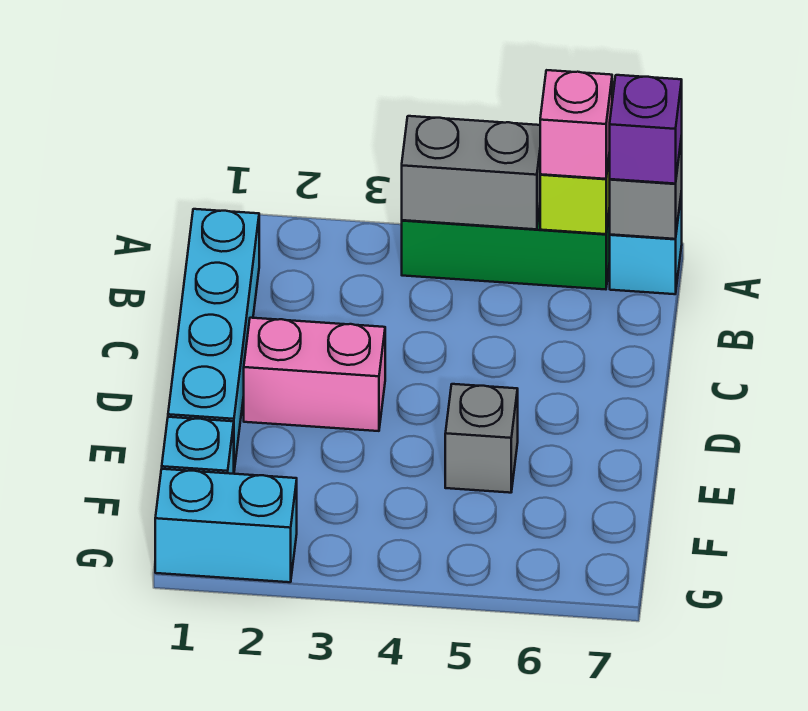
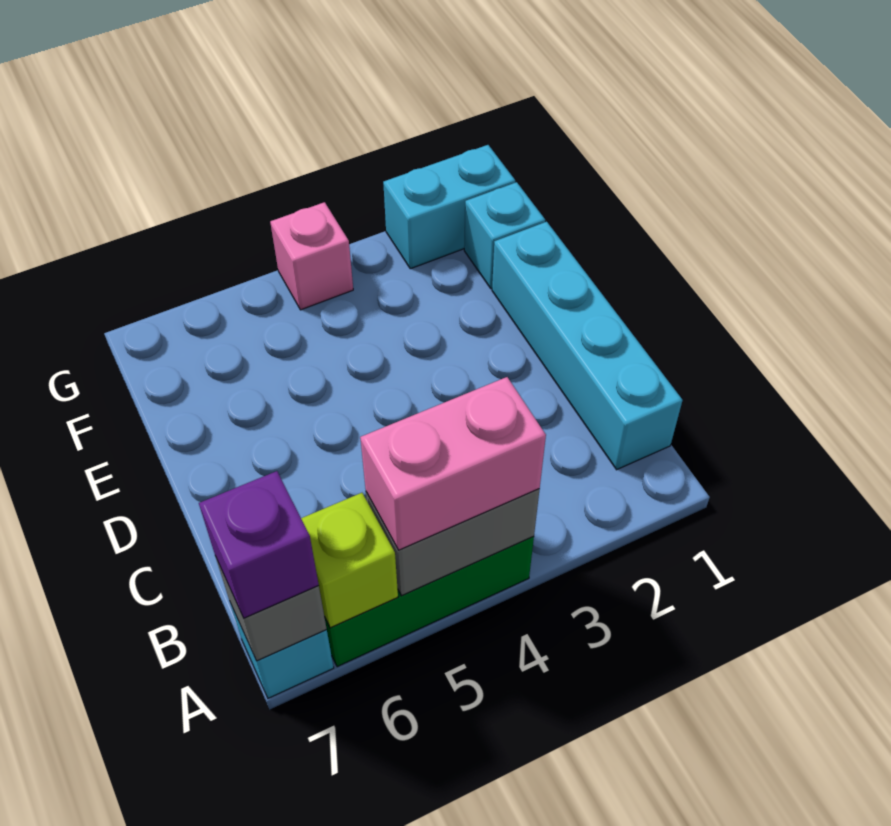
pink 1x1 brick [540,70,612,179] -> pink 1x1 brick moved to [270,202,353,310]
pink 1x2 brick [244,318,385,431] -> pink 1x2 brick moved to [360,377,546,550]
grey 1x1 brick [445,384,518,493] -> none

